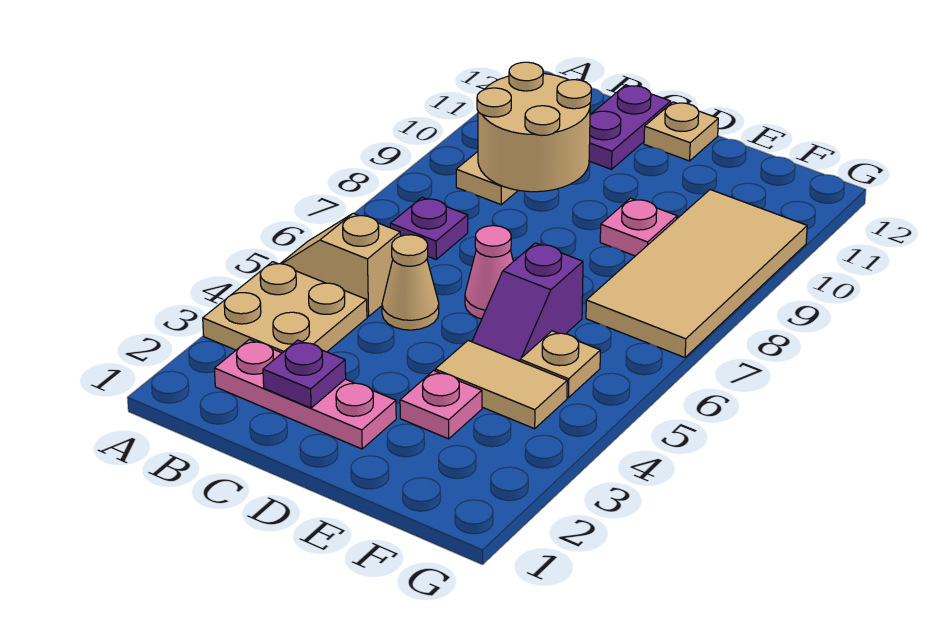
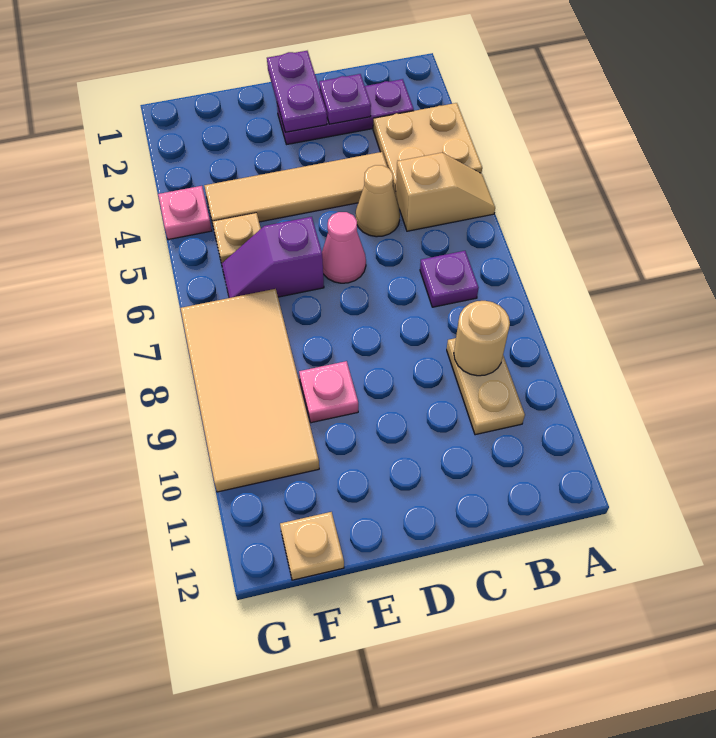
pink 1x3 plate [214,339,396,449] -> purple 1x3 plate [277,79,414,144]
tan 2x2 round brick [477,62,591,192] -> tan 1x1 round brick [454,301,510,376]
purple 1x2 plate [589,85,671,169] -> purple 1x2 plate moved to [267,51,327,132]
tan 1x1 plate [644,102,718,161] -> tan 1x1 plate moved to [280,512,344,580]
pink 1x1 plate [400,371,482,439] -> pink 1x1 plate moved to [158,186,212,240]
tan 1x2 tile [435,341,567,429] -> tan 1x4 tile [204,152,387,223]
purple 1x2 slope [472,243,583,361] -> purple 1x2 slope turned to [222,217,324,298]

